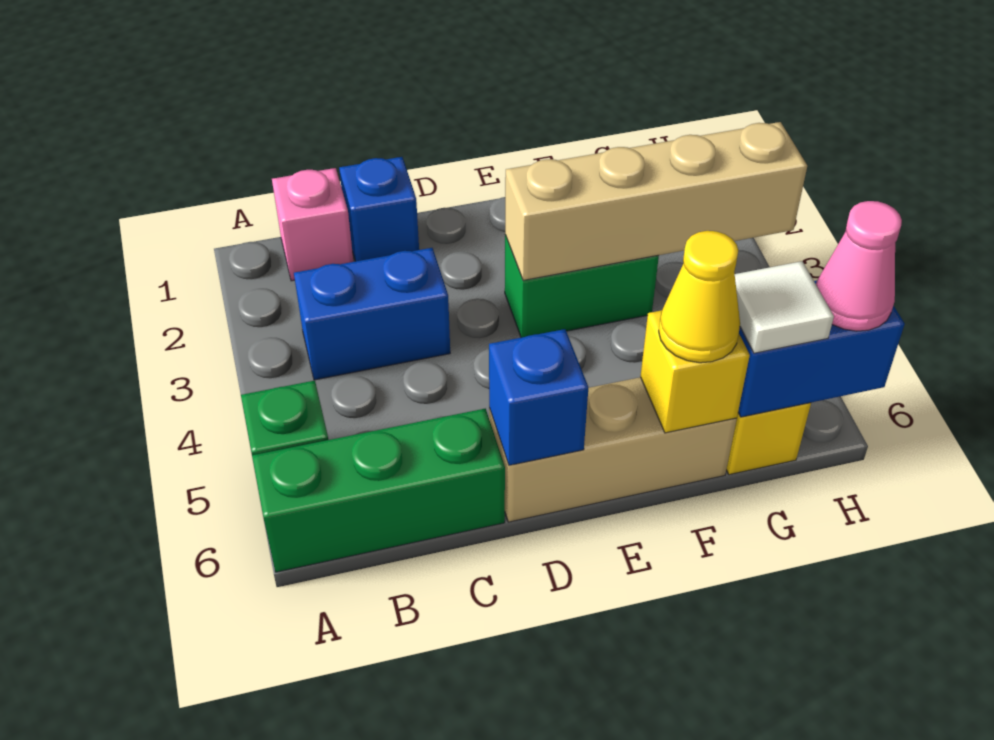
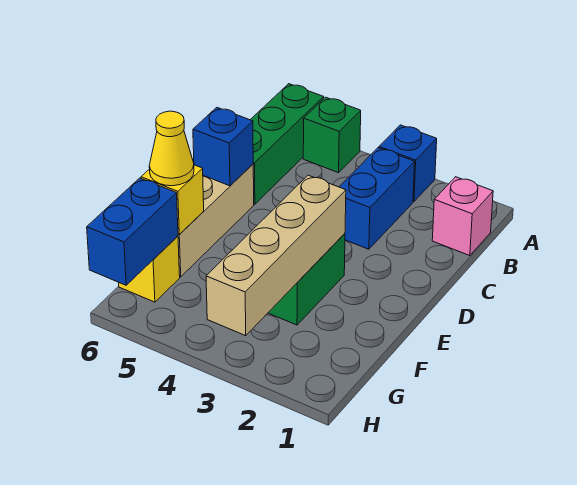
blue 1x1 brick [339,157,419,261] -> blue 1x1 brick moved to [379,125,437,202]
white 1x1 tile [735,261,834,353] -> none
pink 1x1 cone [816,201,902,331] -> none

